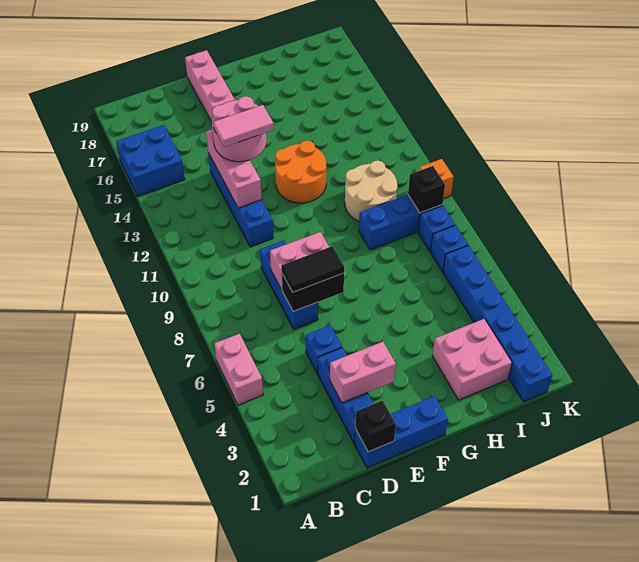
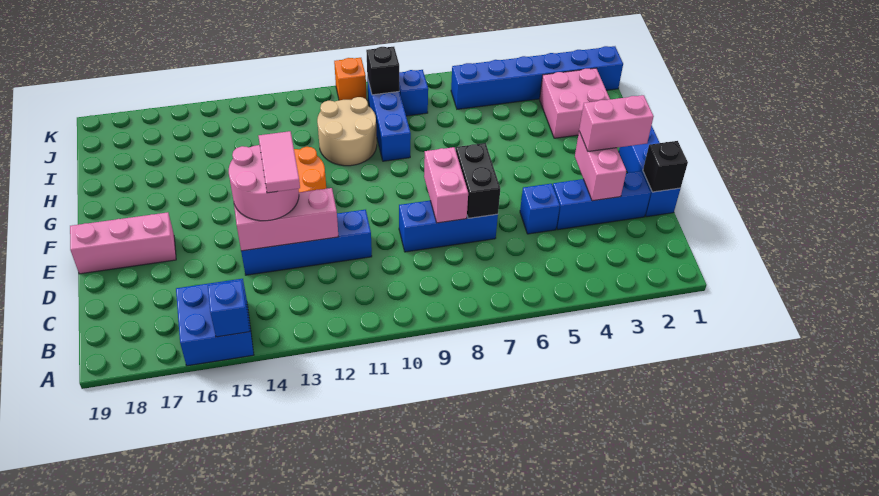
pink 1x2 brick [214,334,263,405] -> pink 1x2 brick moved to [579,95,654,151]
black 1x2 tile [281,246,344,292] -> none
blue 1x1 brick [431,225,468,272] -> blue 1x1 brick moved to [208,280,250,337]

